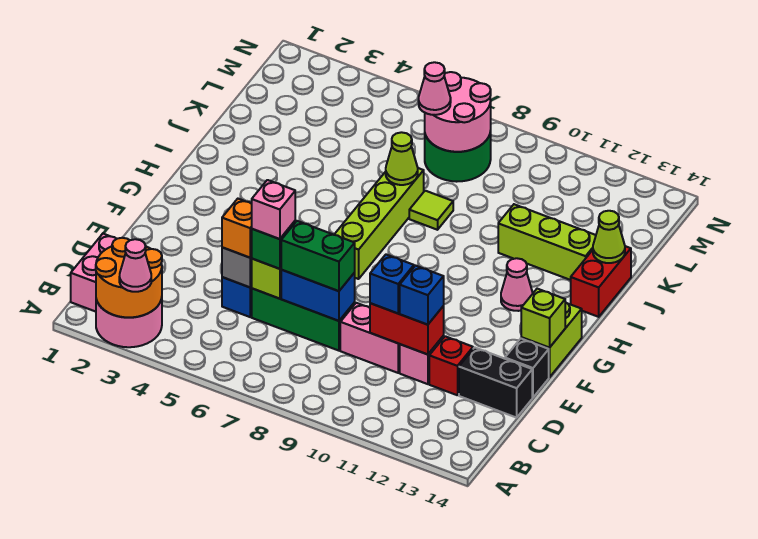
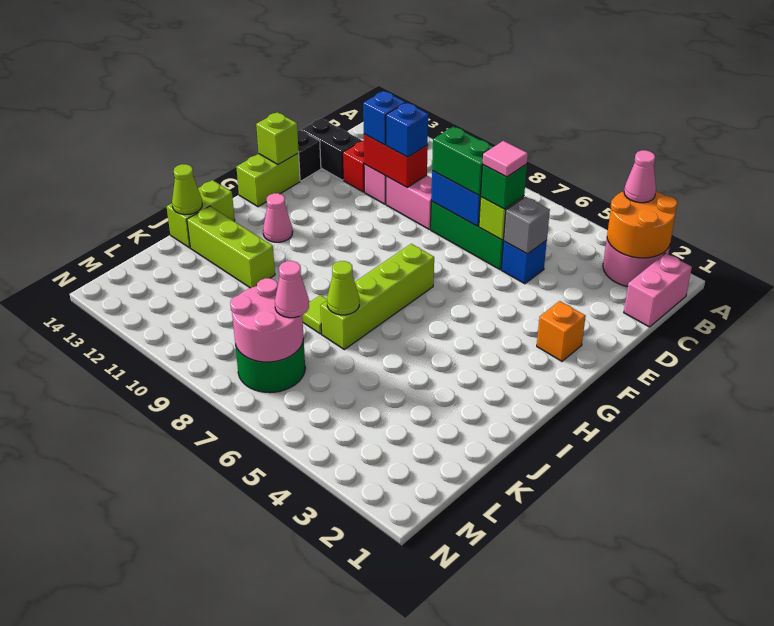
orange 1x1 brick [222,199,252,258] -> orange 1x1 brick moved to [537,301,586,361]
pink 1x1 brick [252,180,295,239] -> pink 1x1 tile [483,141,528,177]
red 1x2 brick [571,246,631,317] -> lime 1x2 brick [167,180,235,248]

